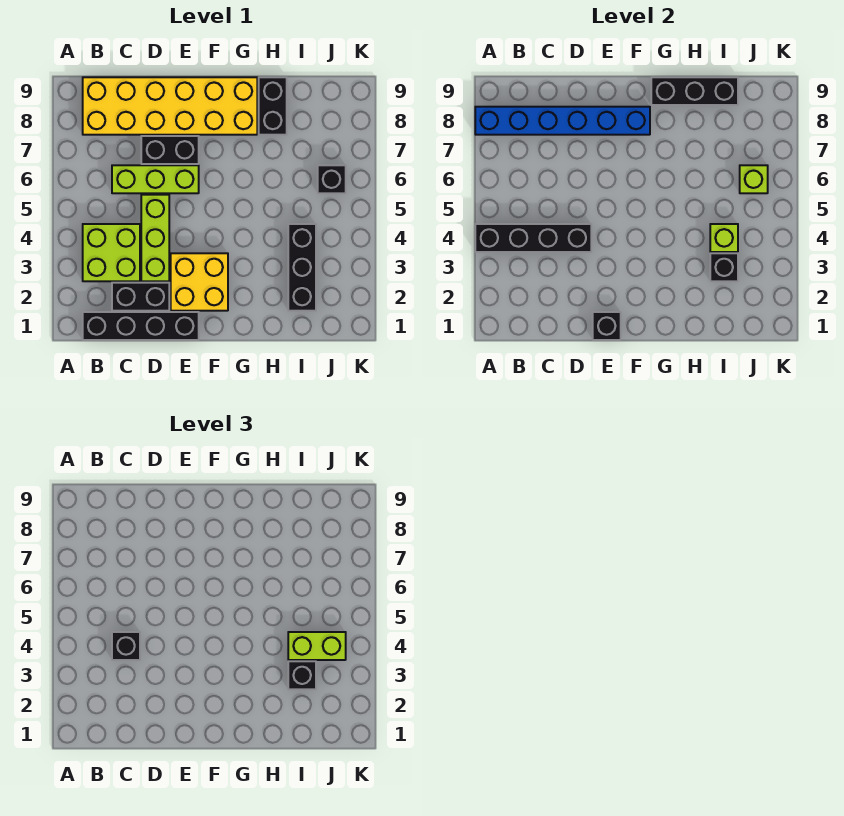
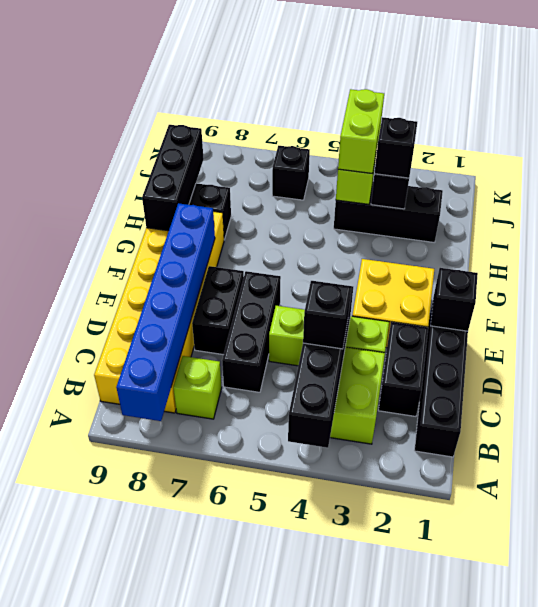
lime 1x3 brick [112,165,199,193] -> black 1x3 brick [222,271,281,392]
lime 1x1 brick [740,165,768,193] -> lime 1x1 brick moved to [173,356,222,419]

